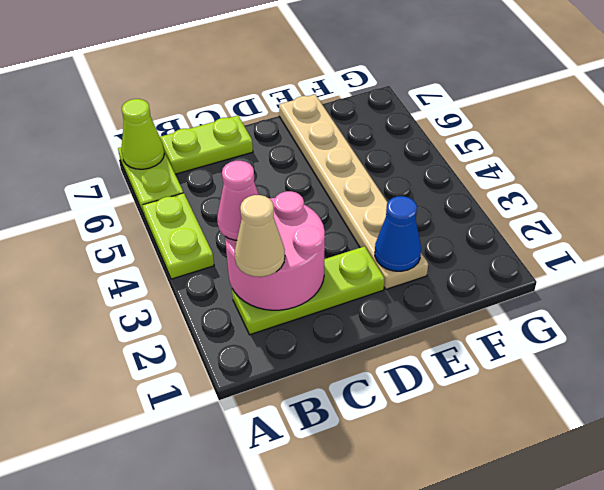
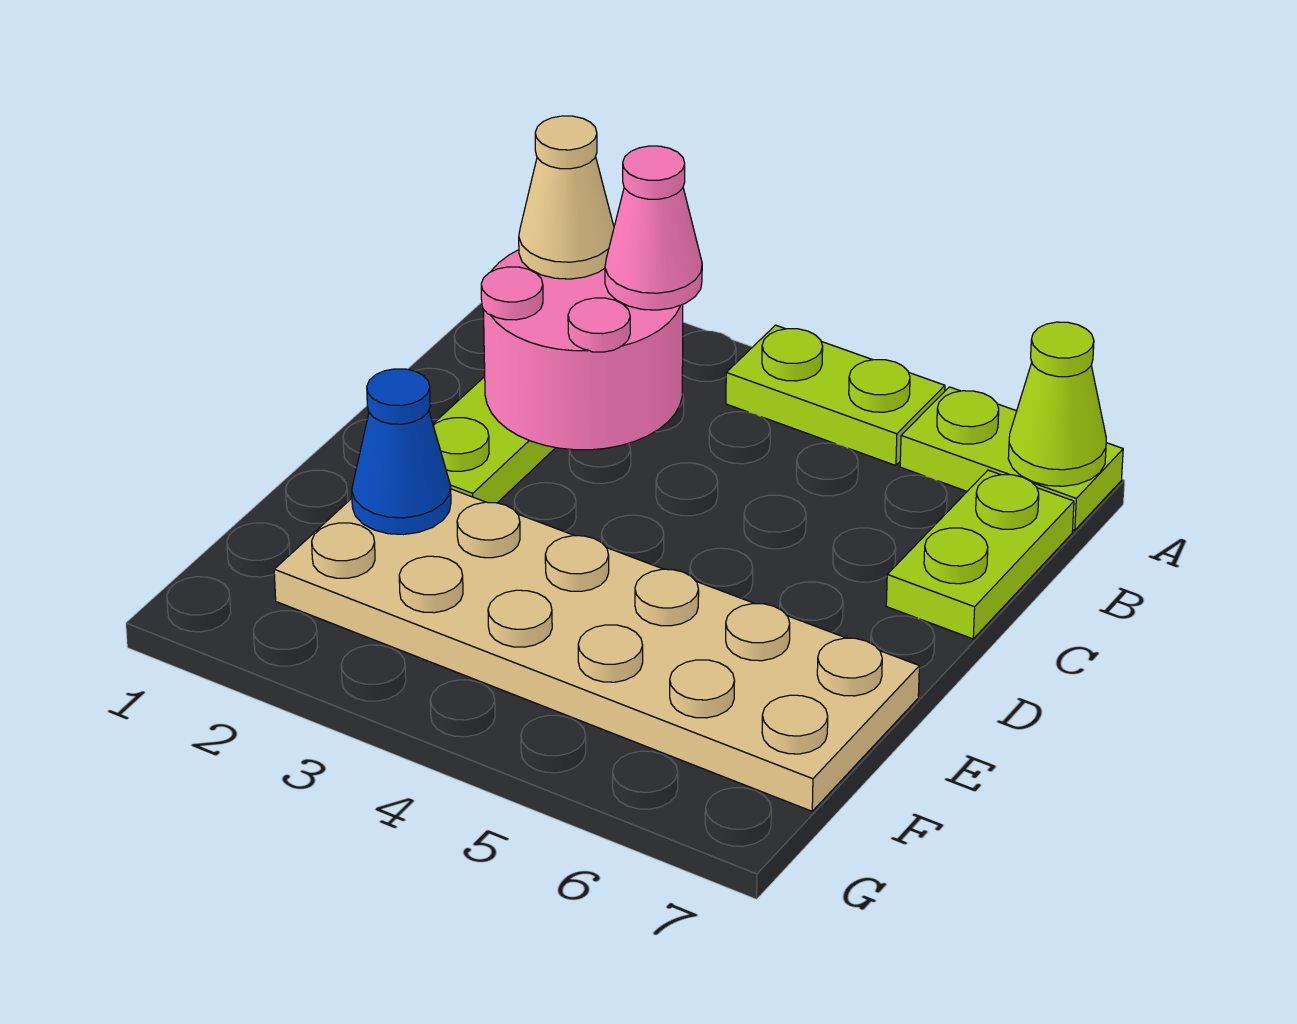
tan 1x6 plate [279,95,428,289] -> tan 2x6 plate [274,489,919,811]

